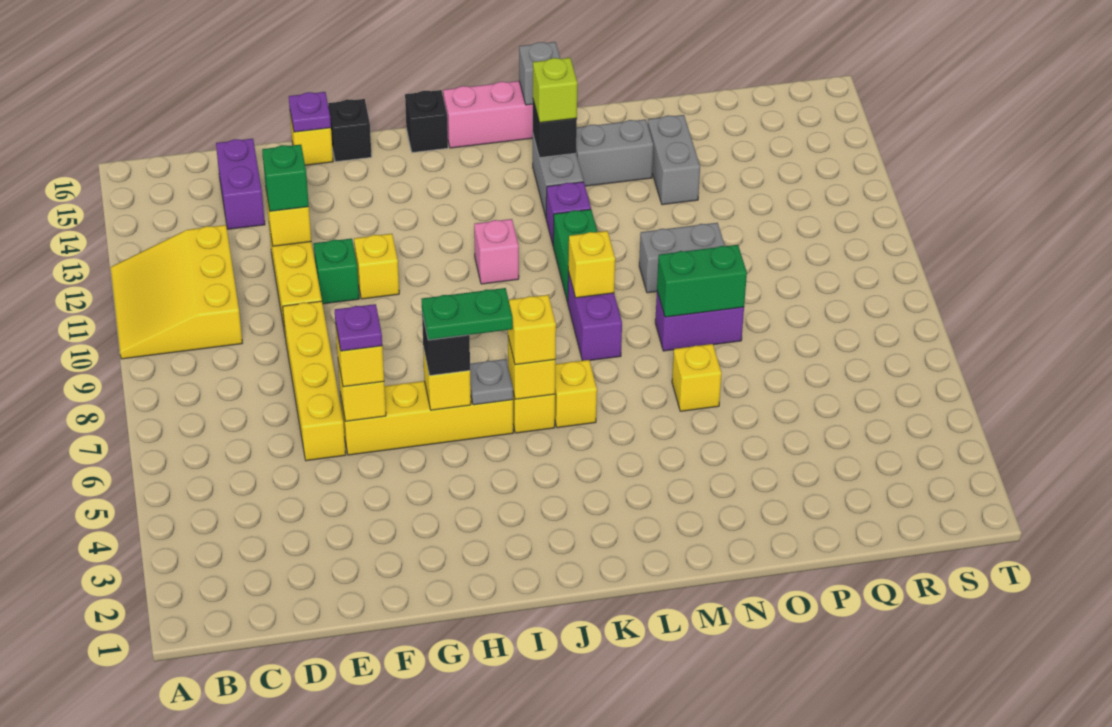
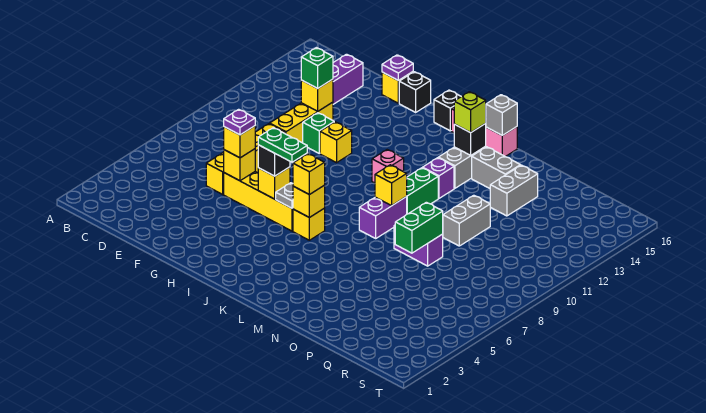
yellow 3x3 slope [111,225,242,359] -> none
yellow 1x1 brick [555,360,597,428] -> none
yellow 1x1 brick [672,344,722,411] -> none
green 1x2 brick [657,245,747,317] -> green 1x2 brick turned to [395,202,443,253]
grey 1x2 brick [639,223,725,293] -> grey 1x2 brick turned to [443,195,490,246]

